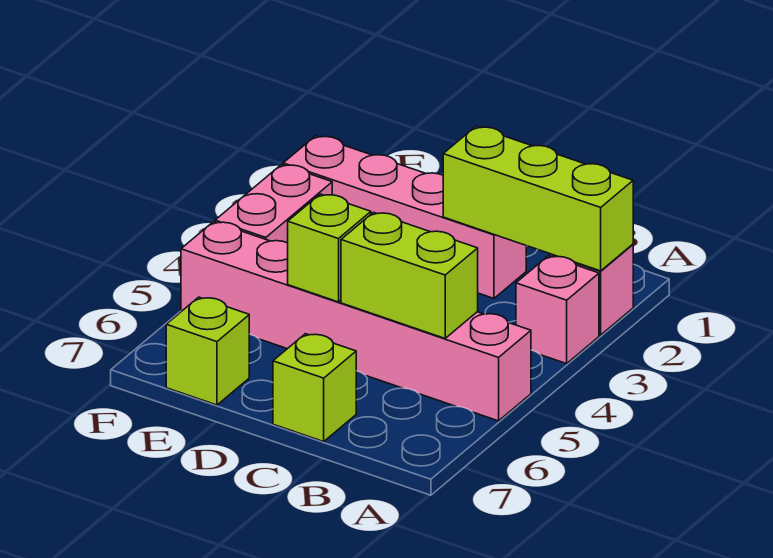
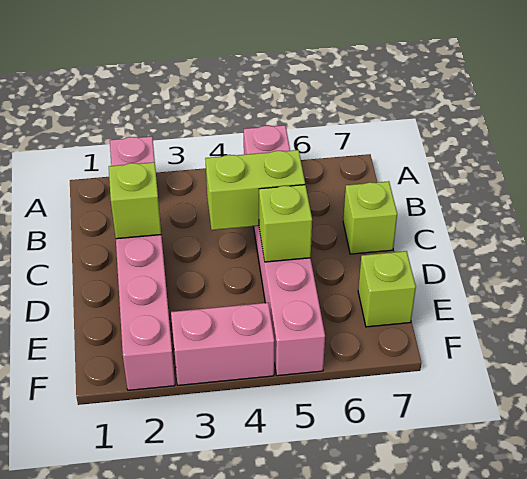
lime 1x3 brick [443,127,633,271] -> lime 1x1 brick [109,162,161,239]
pink 1x1 brick [516,256,599,364] -> none
lime 1x2 brick [341,212,478,338] -> lime 1x2 brick turned to [205,150,305,230]

